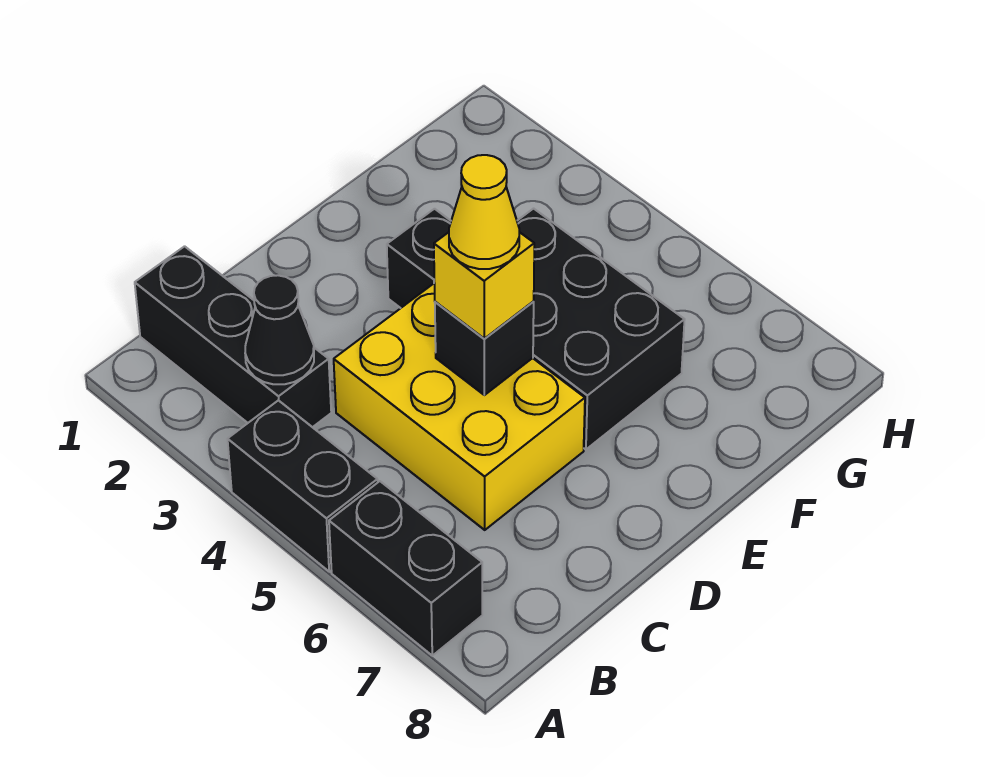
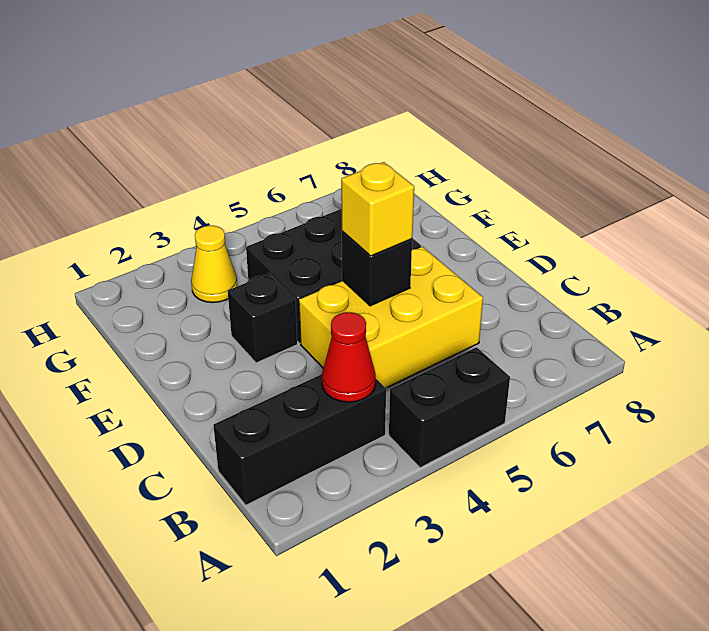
black 1x2 brick [329,481,482,656] -> none
black 1x1 cone [245,275,314,384] -> red 1x1 cone [322,312,376,402]
yellow 1x1 cone [449,155,519,269] -> yellow 1x1 cone moved to [191,225,237,303]

